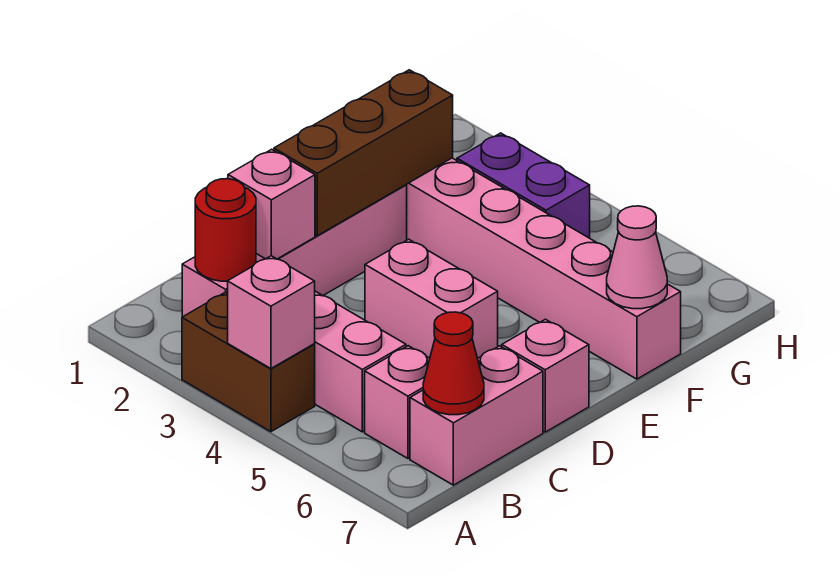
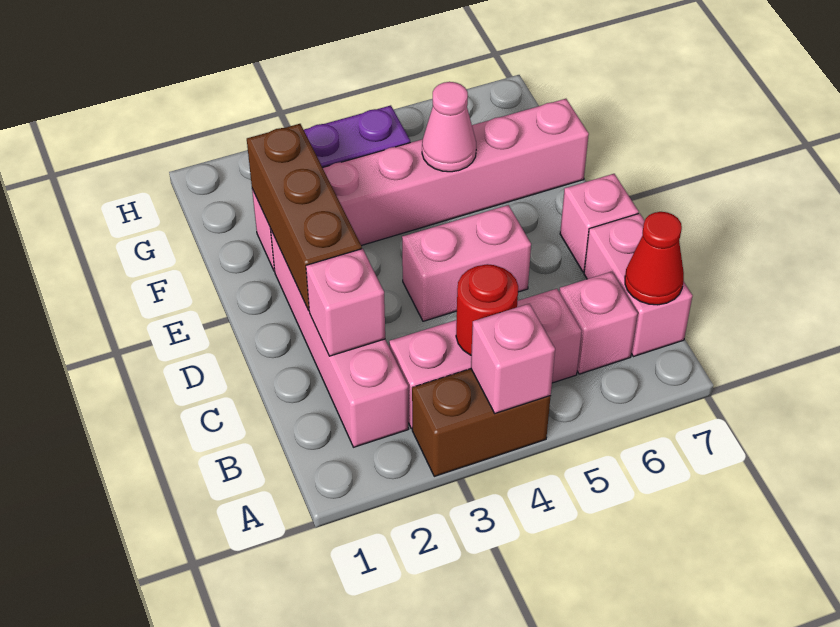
red 1x1 round brick [195,179,256,281] -> red 1x1 round brick moved to [456,264,518,355]
pink 1x1 cone [607,206,667,309] -> pink 1x1 cone moved to [422,82,476,172]

